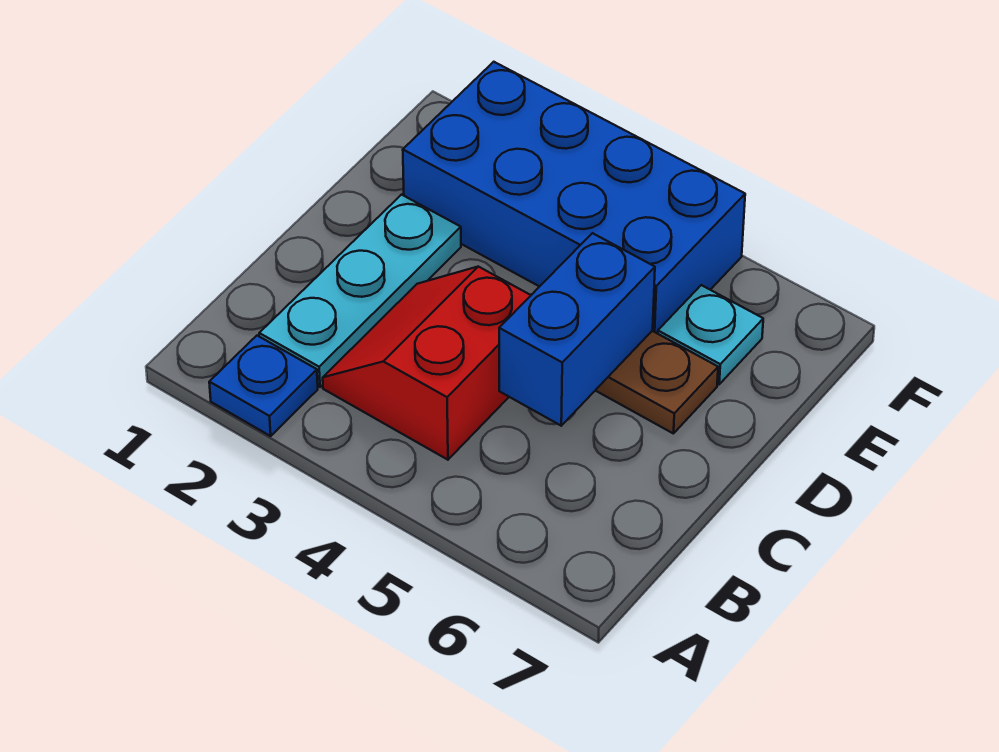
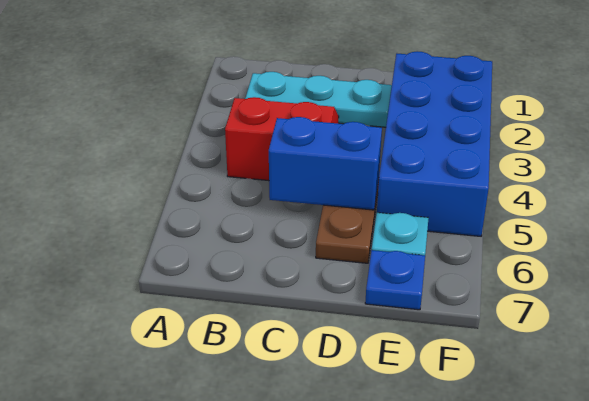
blue 1x1 plate [209,336,318,436] -> blue 1x1 plate moved to [365,250,425,310]

